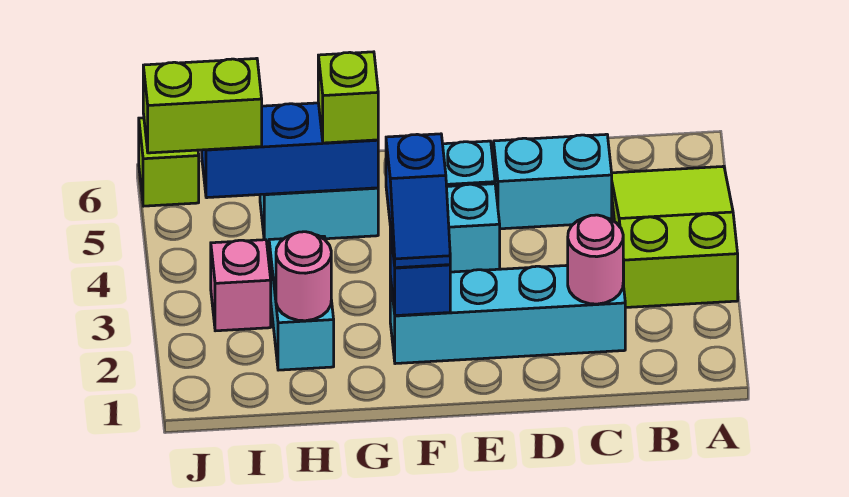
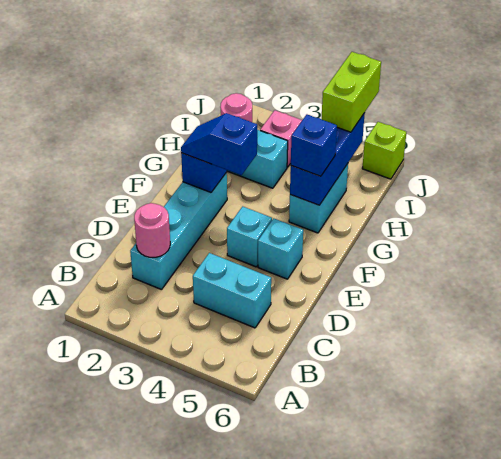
lime 2x3 slope [612,166,738,308] -> none
cyan 1x2 brick [494,134,612,229] -> cyan 1x2 brick turned to [193,253,271,328]
lime 1x1 brick [318,52,378,143] -> blue 1x1 brick [291,115,337,176]

